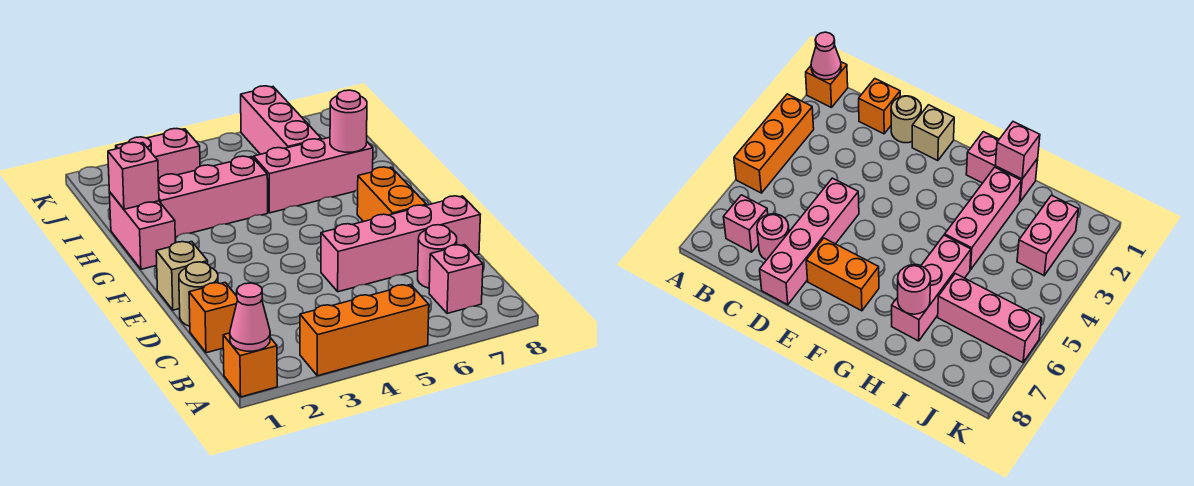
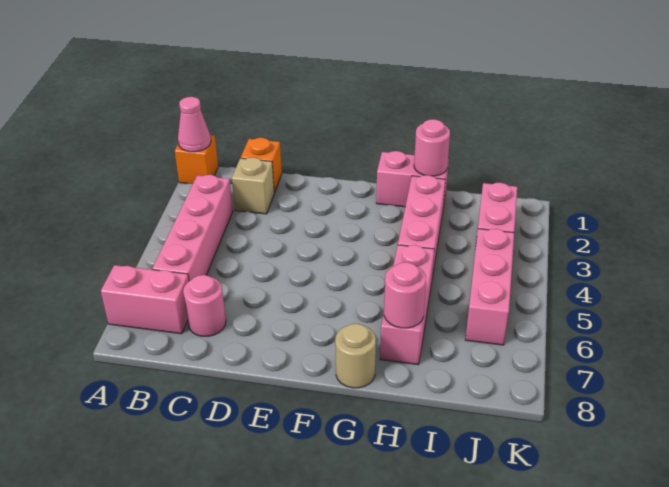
orange 1x3 brick [300,285,429,376] -> none
pink 1x1 brick [429,245,483,314] -> pink 1x2 brick [101,265,189,334]
tan 1x1 round brick [179,262,218,326] -> tan 1x1 round brick moved to [335,324,376,388]
pink 1x4 brick [321,196,480,292] -> pink 1x4 brick moved to [152,175,233,281]
tan 1x1 brick [156,242,208,310] -> tan 1x1 brick moved to [232,157,274,214]
orange 1x2 brick [357,167,426,222] -> none
pink 1x1 brick [108,142,159,209] -> pink 1x1 round brick [414,119,450,176]
pink 1x3 brick [241,86,321,154] -> pink 1x3 brick turned to [465,229,514,345]

